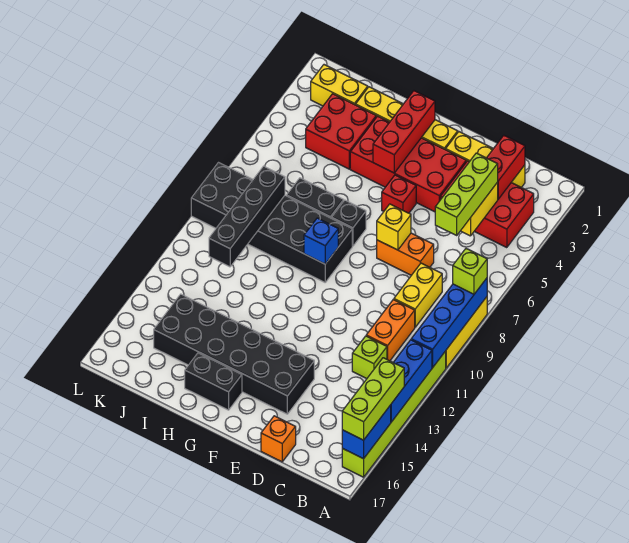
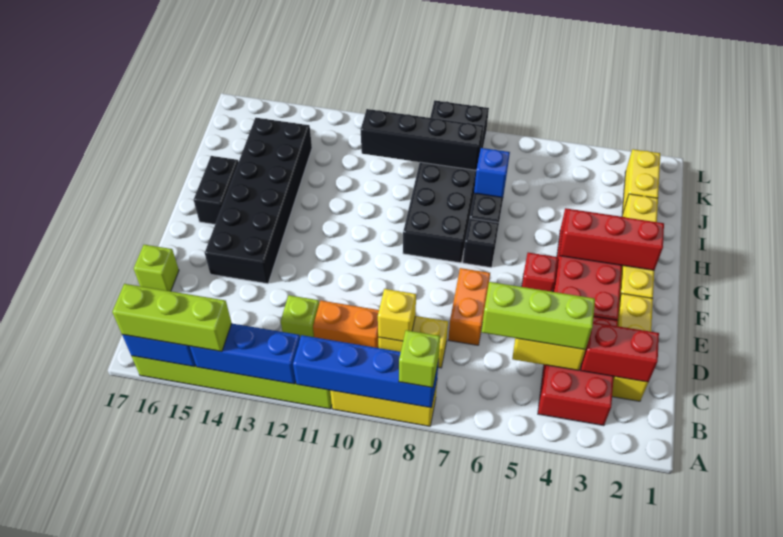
orange 1x1 brick [261,416,296,462] -> lime 1x1 brick [134,245,179,291]
yellow 1x1 brick [377,204,411,250] -> yellow 1x1 brick moved to [378,289,416,341]
blue 1x1 brick [304,218,338,264] -> blue 1x1 brick moved to [474,148,510,198]
red 2x2 brick [306,94,376,169] -> none

